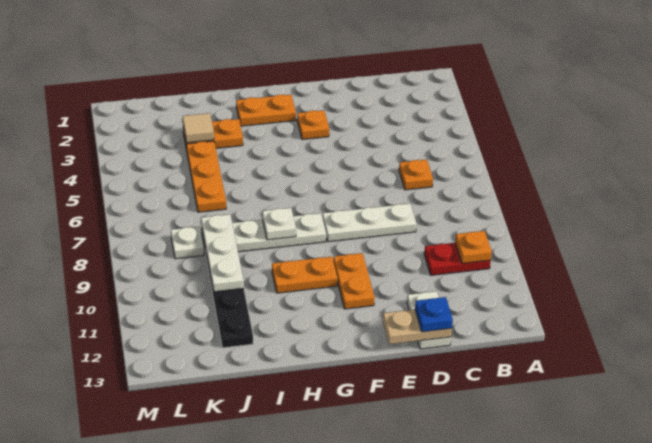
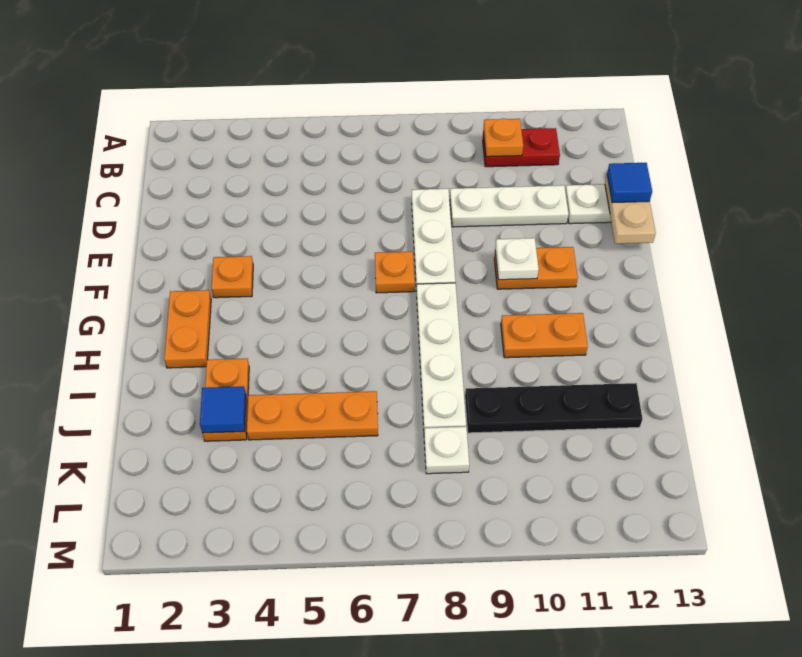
red 1x2 plate [424,243,491,275] -> red 1x2 plate turned to [483,128,560,167]
orange 1x1 plate [399,160,433,190] -> orange 1x1 plate moved to [375,251,415,293]
blue 1x1 plate [415,297,453,332] -> blue 1x1 tile [607,163,652,203]
orange 1x2 plate [272,257,337,293] -> orange 1x2 plate turned to [501,313,588,358]
white 1x1 plate [262,208,296,240] -> white 1x1 plate moved to [495,238,539,280]
tan 1x1 tile [183,113,214,143] -> blue 1x1 tile [200,386,246,433]
white 1x3 plate [201,214,244,292] -> white 1x3 plate moved to [450,185,569,227]

